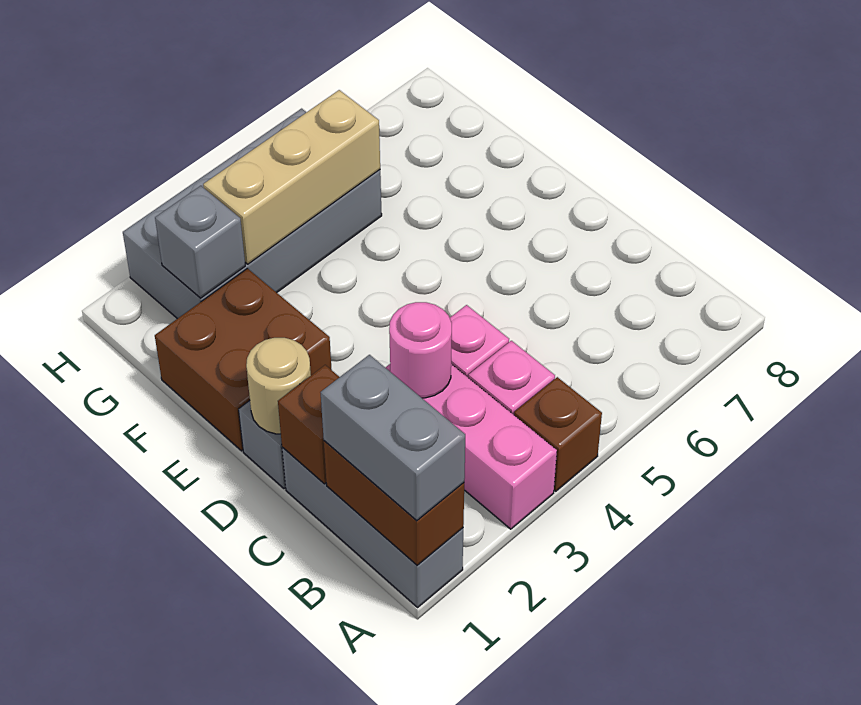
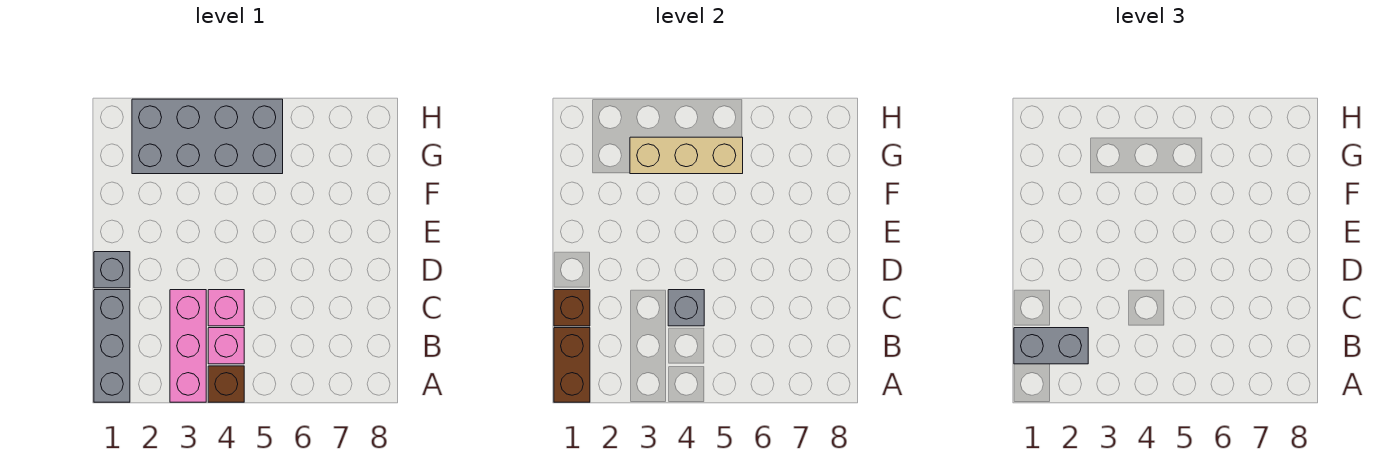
grey 1x2 brick [320,355,465,521] -> grey 1x2 brick turned to [1014,328,1088,364]
pink 1x1 round brick [389,302,452,398] -> none
tan 1x1 round brick [246,338,311,434] -> none
brown 2x2 brick [155,268,332,451] -> none
grey 1x1 brick [155,186,245,298] -> grey 1x1 brick moved to [668,290,704,326]

